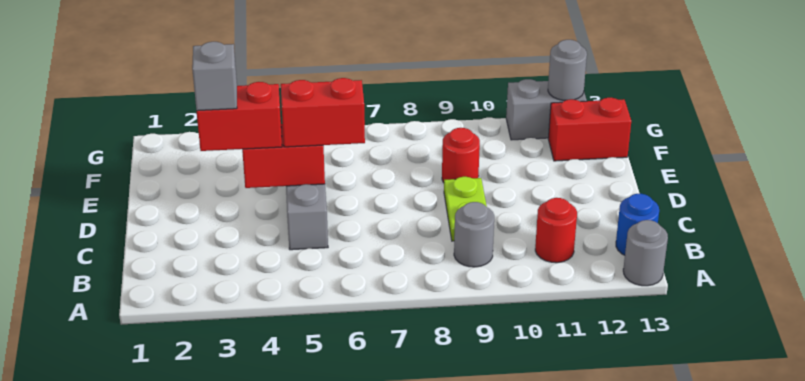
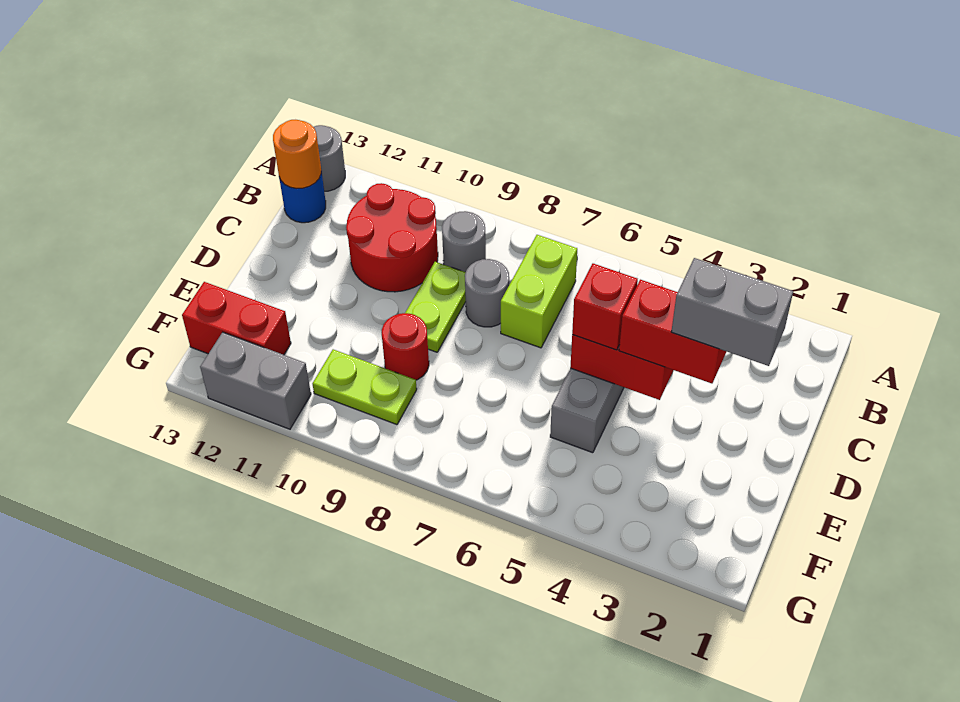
none -> lime 1x2 brick [501,235,577,348]
red 1x1 round brick [535,198,577,263] -> red 2x2 round brick [346,183,438,292]
none -> orange 1x1 round brick [273,120,321,189]
grey 1x1 brick [192,42,237,111] -> grey 1x2 brick [671,258,793,366]
red 1x2 brick [281,78,365,147] -> red 1x1 brick [572,264,638,350]
none -> lime 1x2 plate [313,349,417,425]
grey 1x1 round brick [548,40,587,100] -> grey 1x1 round brick moved to [465,259,509,327]

